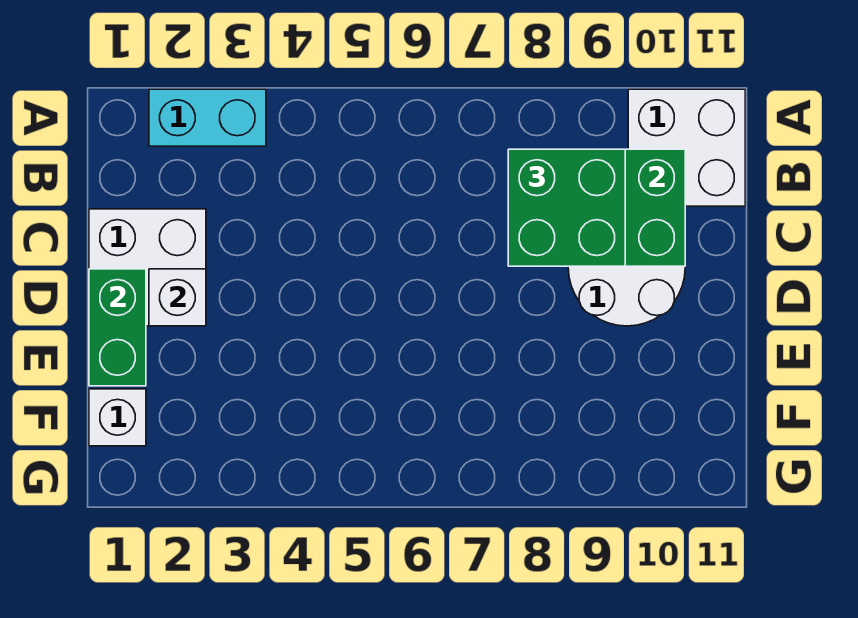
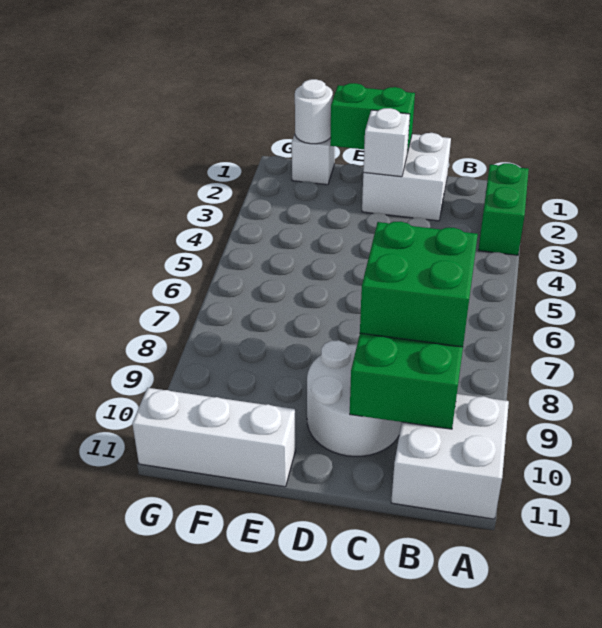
cyan 1x2 brick [149,89,266,146] -> green 1x2 brick [478,163,529,255]
none -> white 1x3 brick [132,388,296,487]
none -> white 1x1 round brick [295,79,333,144]

